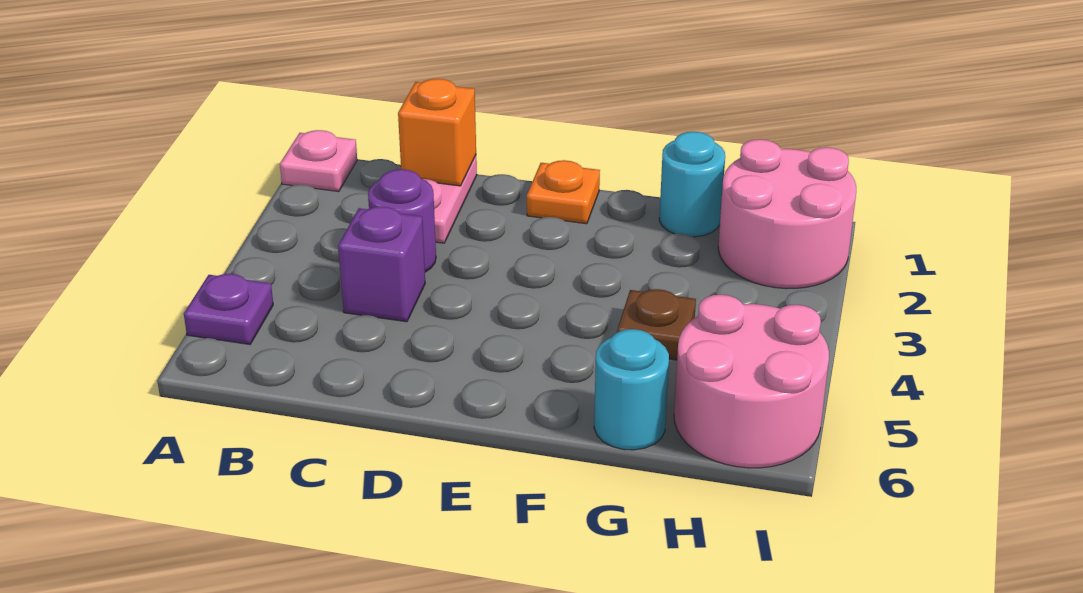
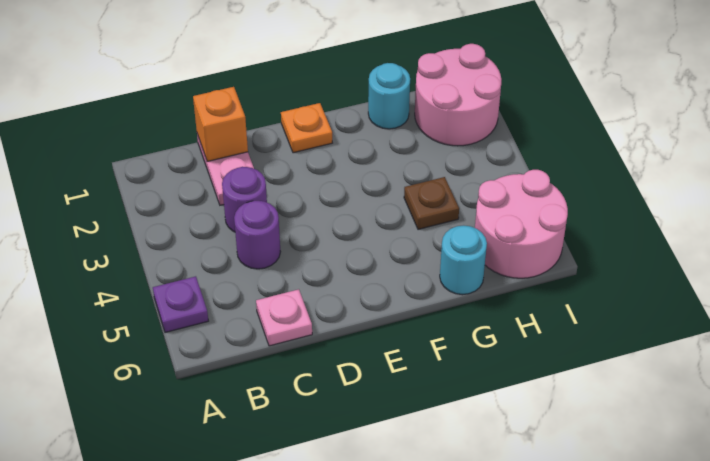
pink 1x1 plate [280,130,357,192] -> pink 1x1 plate moved to [256,289,312,346]
purple 1x1 brick [338,206,425,322] -> purple 1x1 round brick [234,201,280,269]

